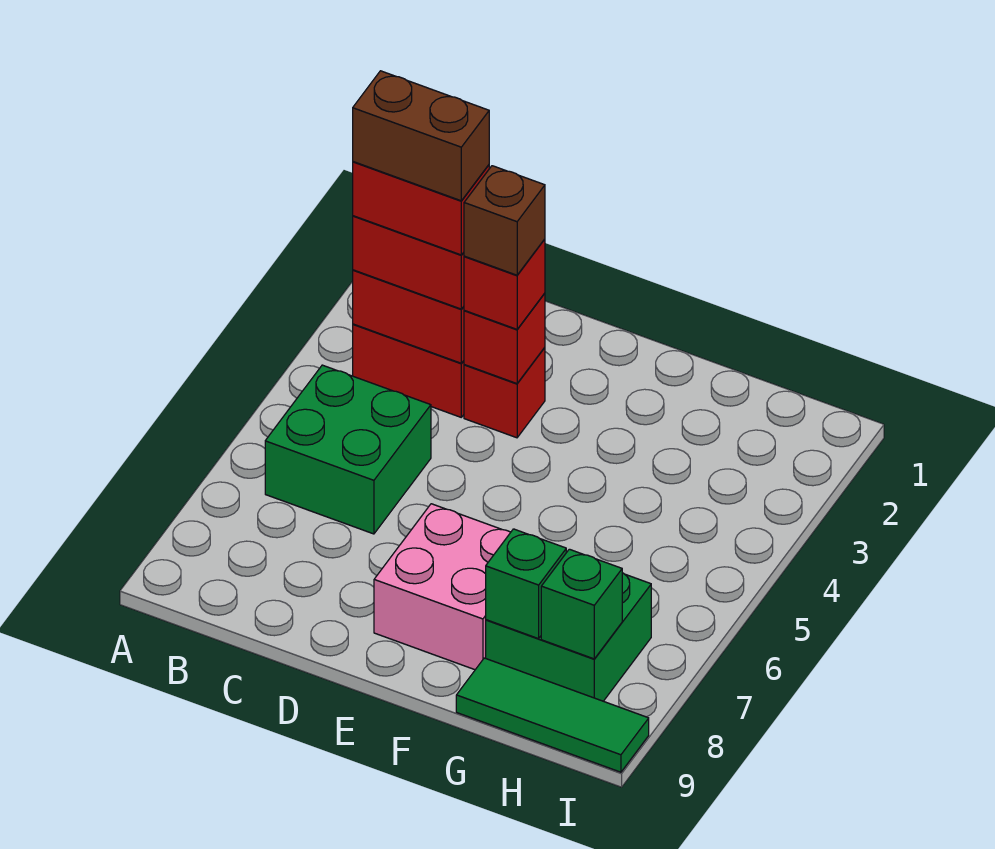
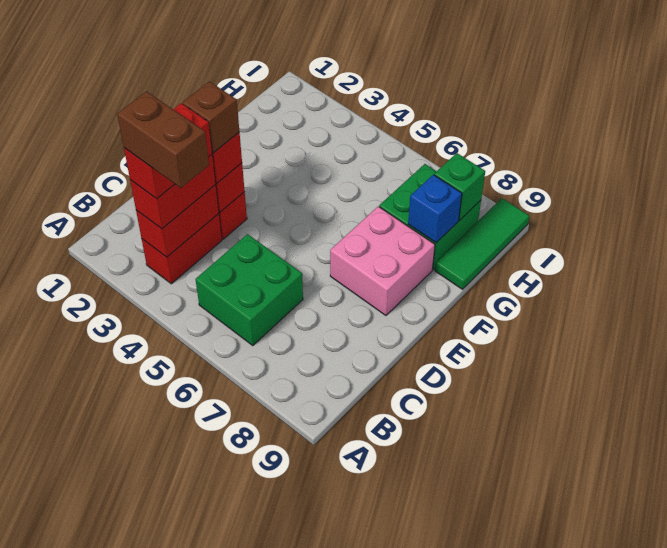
brown 1x2 brick [353,71,489,201] -> brown 1x2 brick turned to [117,91,209,188]
green 1x1 brick [486,529,566,639] -> blue 1x1 brick [408,175,462,243]

